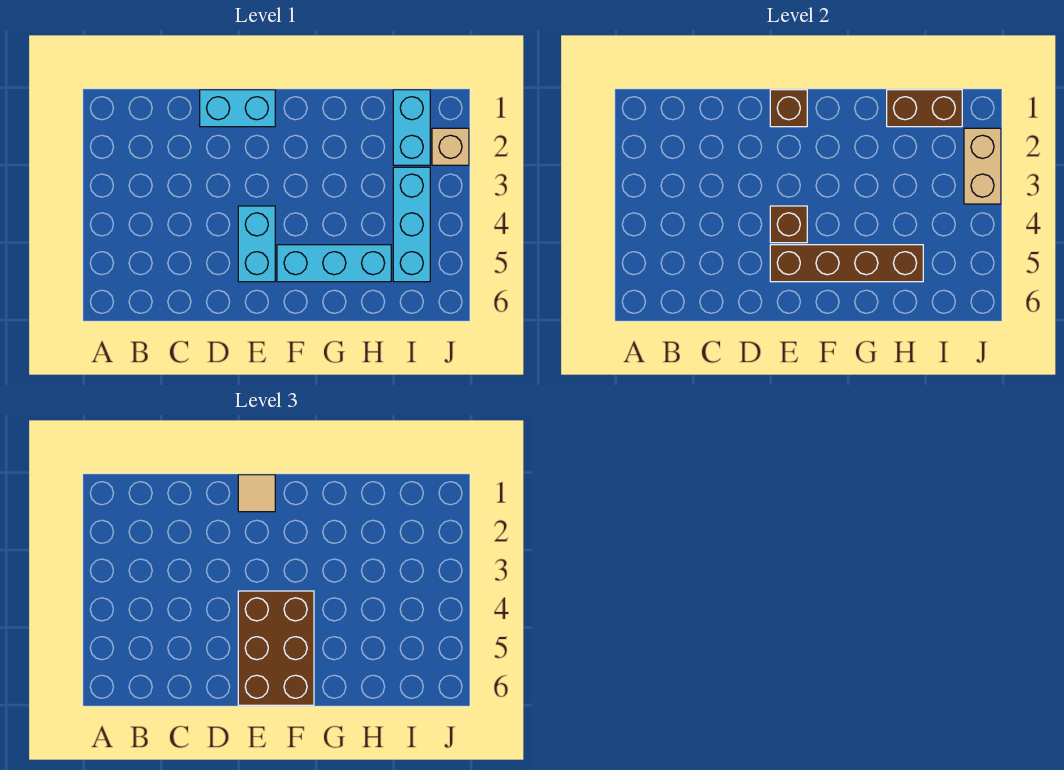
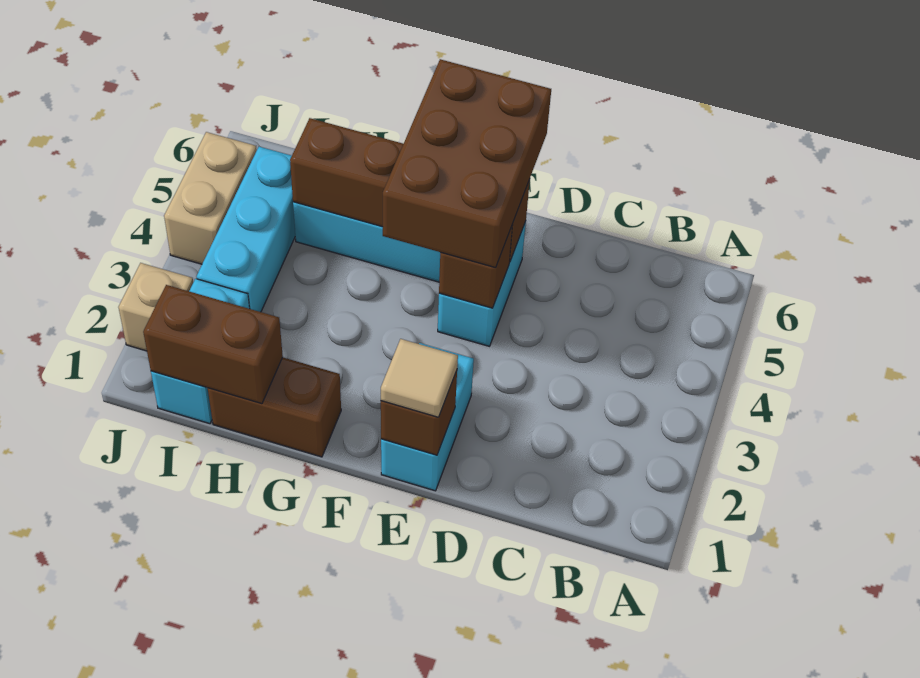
cyan 1x2 brick [200,90,275,127] -> cyan 1x2 brick turned to [381,343,474,491]
none -> brown 1x2 brick [208,357,341,457]
tan 1x2 brick [964,128,1001,204] -> tan 1x2 brick moved to [164,132,257,264]

